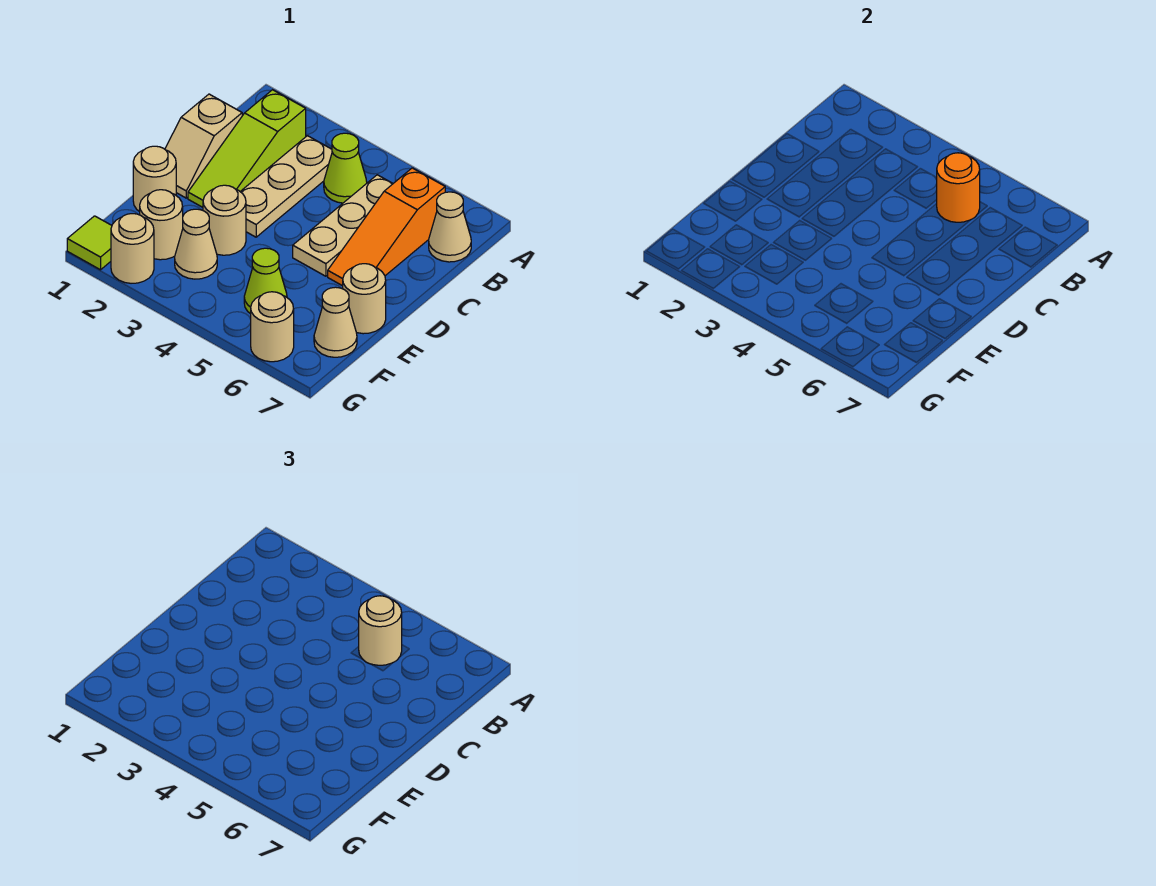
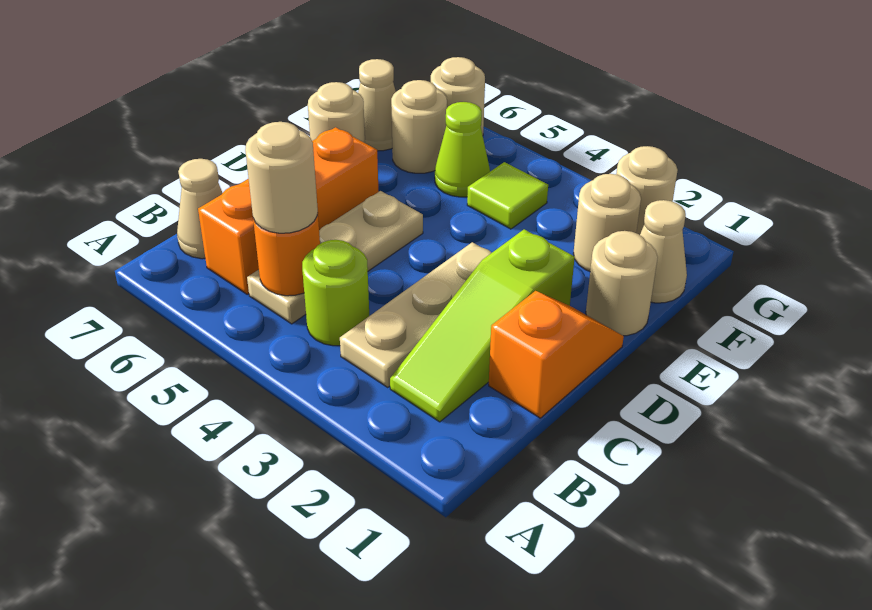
lime 1x3 slope [188,90,306,207] -> lime 1x3 slope turned to [390,229,575,422]
lime 1x1 cone [324,133,367,203] -> lime 1x1 round brick [302,240,369,346]
orange 1x3 slope [328,168,445,286] -> orange 1x3 brick [198,127,379,294]
tan 1x2 slope [165,94,242,198] -> orange 1x2 slope [489,291,624,418]
tan 1x1 round brick [203,185,246,255] -> tan 1x1 round brick moved to [391,80,447,173]
tan 1x1 cone [175,209,217,279] -> tan 1x1 cone moved to [640,200,687,303]
lime 1x1 tile [67,216,112,270] -> lime 1x1 tile moved to [467,162,548,229]

